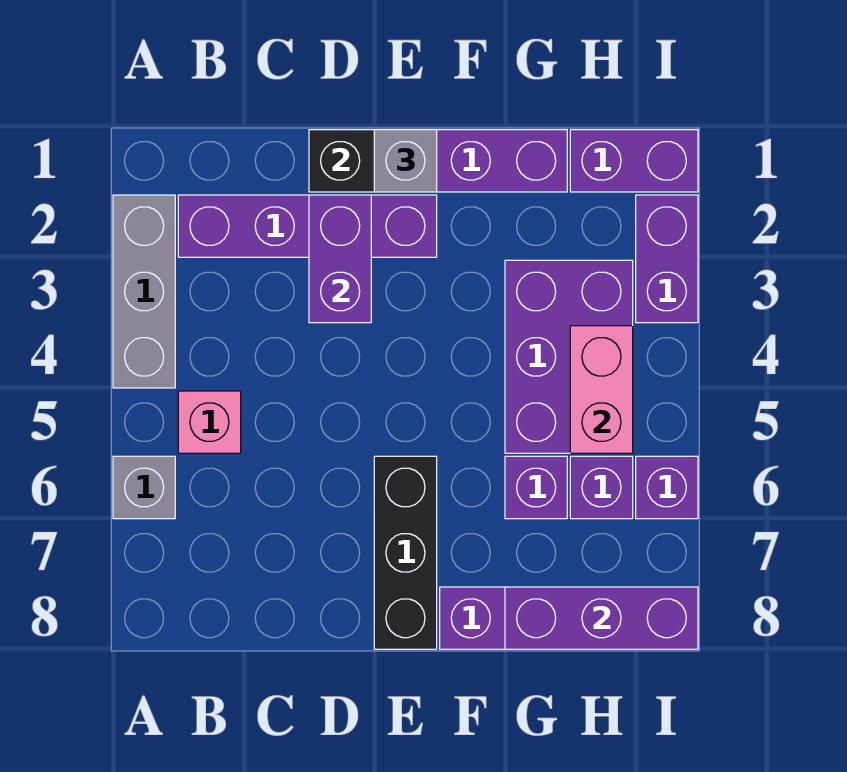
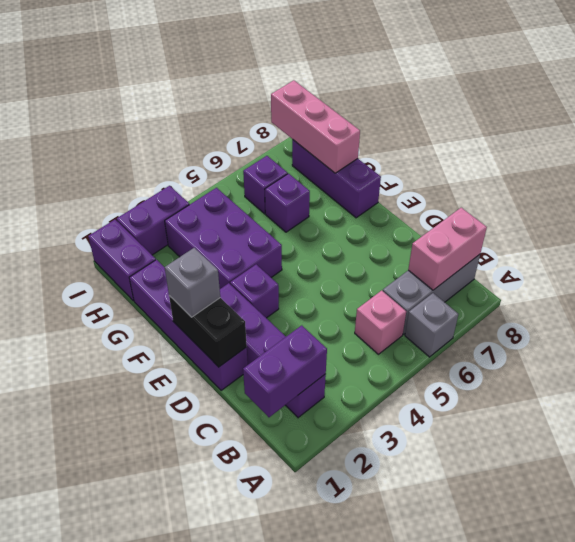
grey 1x3 brick [113,195,175,388] -> grey 1x3 brick moved to [383,255,480,334]
purple 1x2 brick [309,195,371,323] -> purple 1x2 brick moved to [243,325,327,417]
black 1x3 brick [374,456,437,649] -> none
purple 2x3 brick [505,260,633,453] -> purple 2x3 brick turned to [165,188,282,289]
purple 1x3 brick [505,587,698,649] -> pink 1x3 brick [271,80,360,173]
pink 1x2 brick [570,326,633,453] -> pink 1x2 brick moved to [408,208,487,290]
purple 1x1 brick [636,456,698,519] -> purple 1x1 brick moved to [230,264,279,318]

